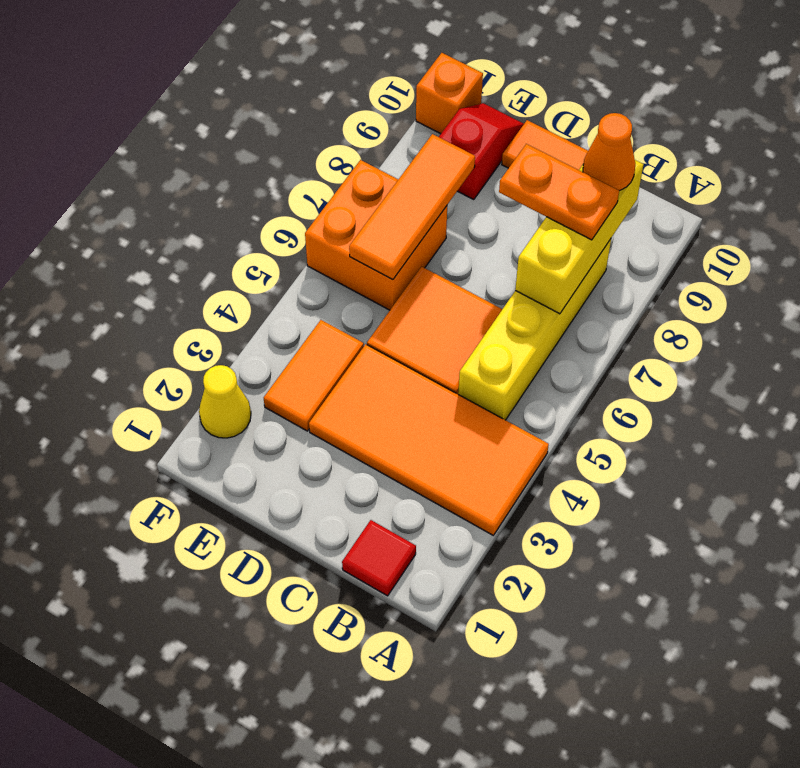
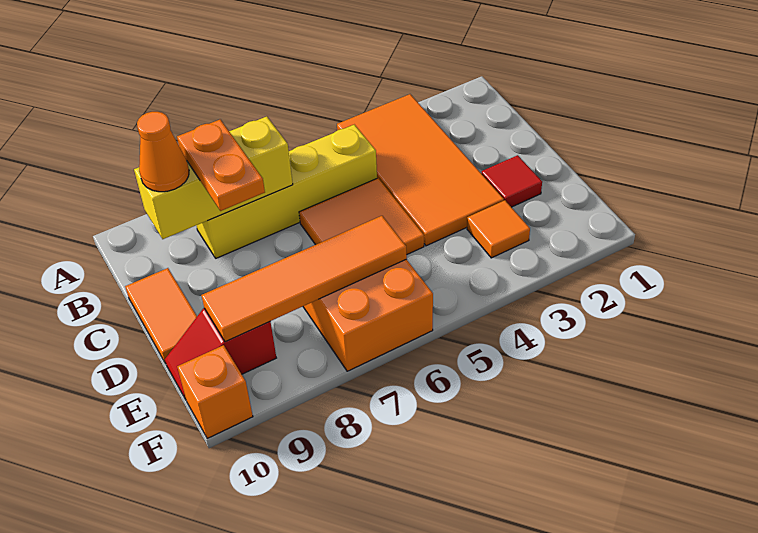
red 1x1 tile [342,520,416,596] -> red 1x1 tile moved to [481,155,542,207]
orange 1x2 tile [264,320,364,431] -> orange 1x1 tile [467,200,530,258]
orange 1x3 tile [349,134,475,280] -> orange 1x4 tile [201,216,407,342]
yellow 1x1 cone [199,365,251,438] -> none

